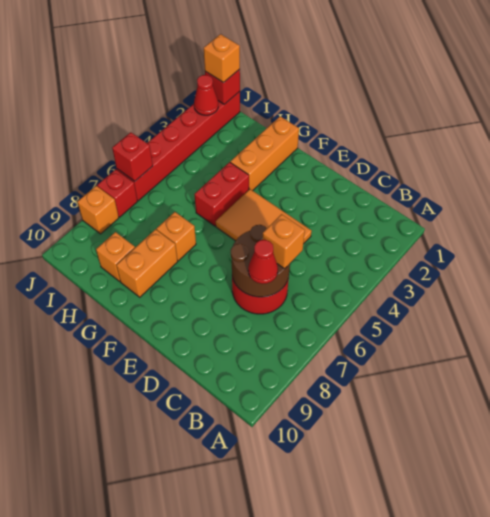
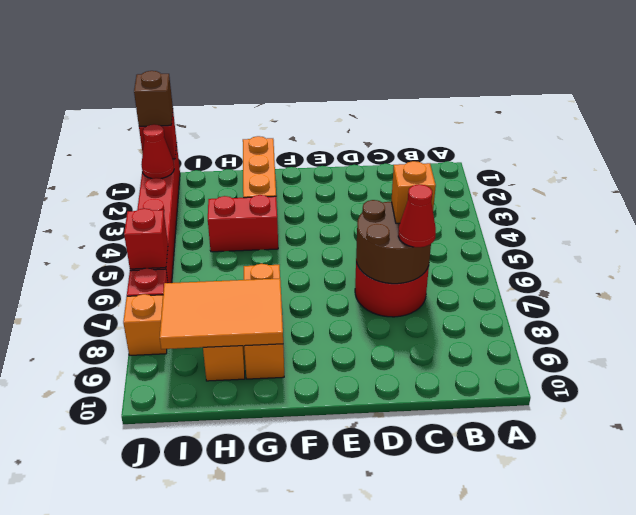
orange 2x3 tile [216,189,312,244] -> orange 2x3 tile moved to [160,278,283,349]
red 1x2 brick [194,162,249,226] -> red 1x2 brick turned to [208,195,278,252]
orange 1x1 brick [204,34,240,83] -> brown 1x1 brick [134,71,173,126]

